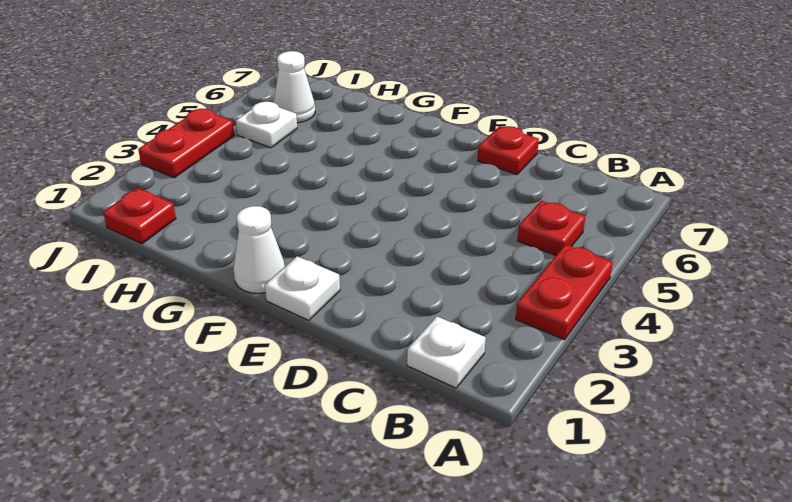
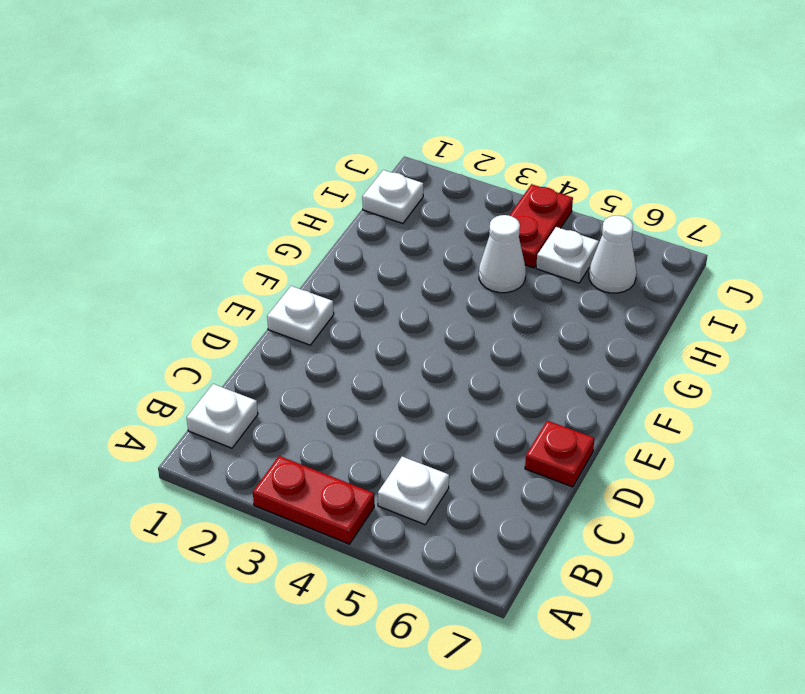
red 1x1 plate [517,201,585,255] -> white 1x1 plate [378,457,449,525]
white 1x1 cone [233,206,285,293] -> white 1x1 cone moved to [479,215,526,293]
red 1x1 plate [103,188,176,244] -> white 1x1 plate [362,170,423,223]
red 1x2 plate [138,109,234,178] -> red 1x2 plate turned to [509,184,573,268]

